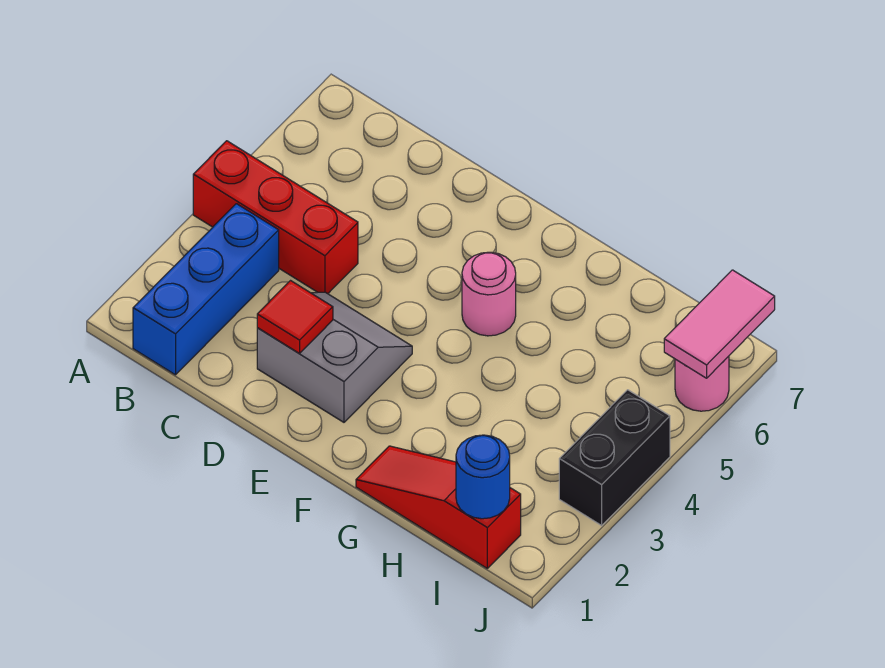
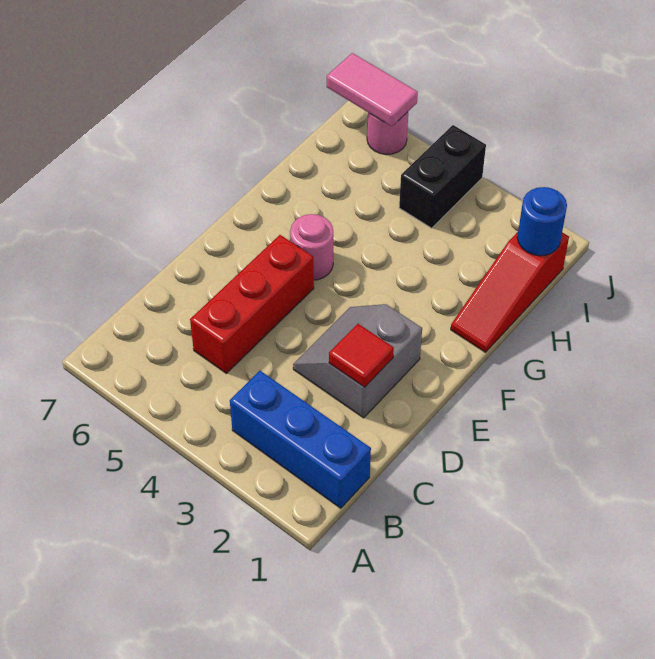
red 1x3 brick [193,141,358,294] -> red 1x3 brick moved to [190,235,314,373]
black 1x2 brick [559,390,670,526] -> black 1x2 brick turned to [399,125,486,228]

